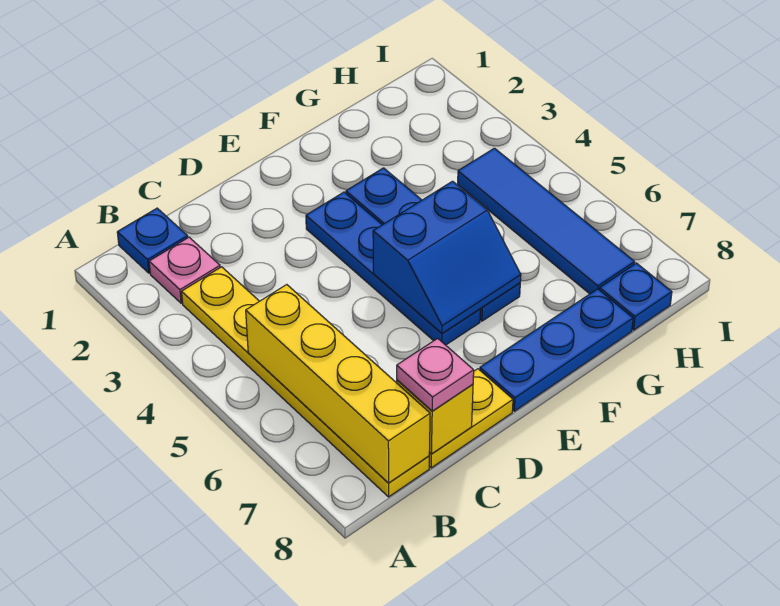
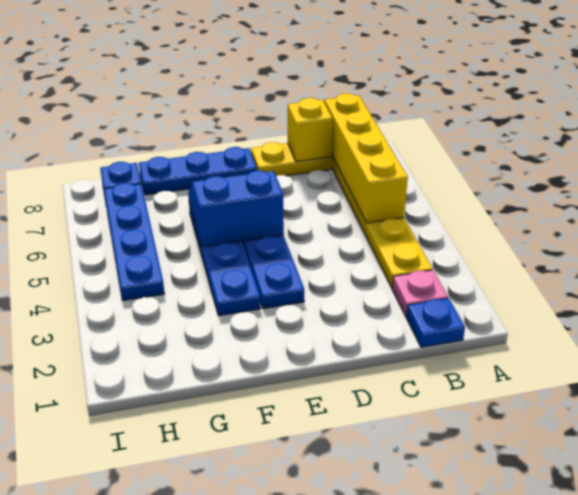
pink 1x1 plate [397,338,474,411] -> none
blue 1x4 tile [458,148,635,294] -> blue 1x4 plate [104,183,164,301]

